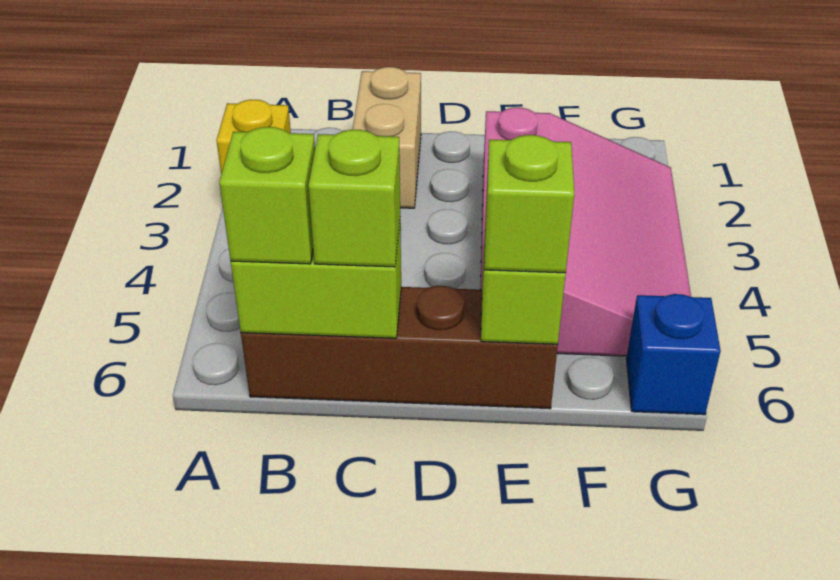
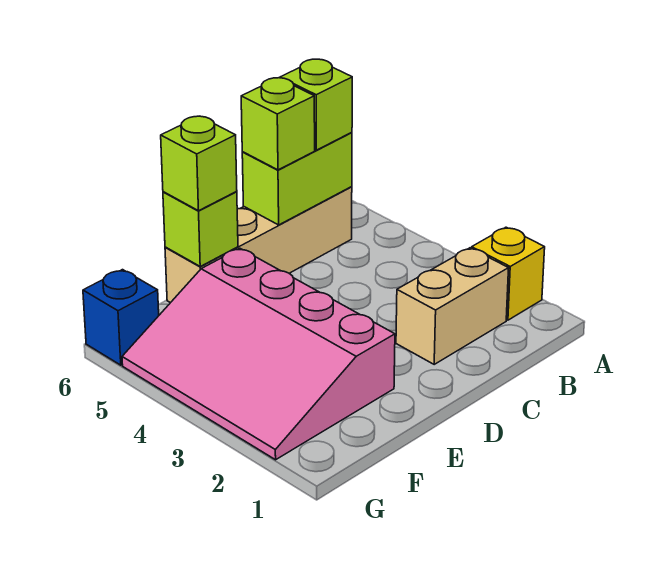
brown 1x4 brick [241,286,558,409] -> tan 1x4 brick [165,187,352,303]
tan 1x2 brick [353,67,421,208] -> tan 1x2 brick turned to [396,248,509,364]

